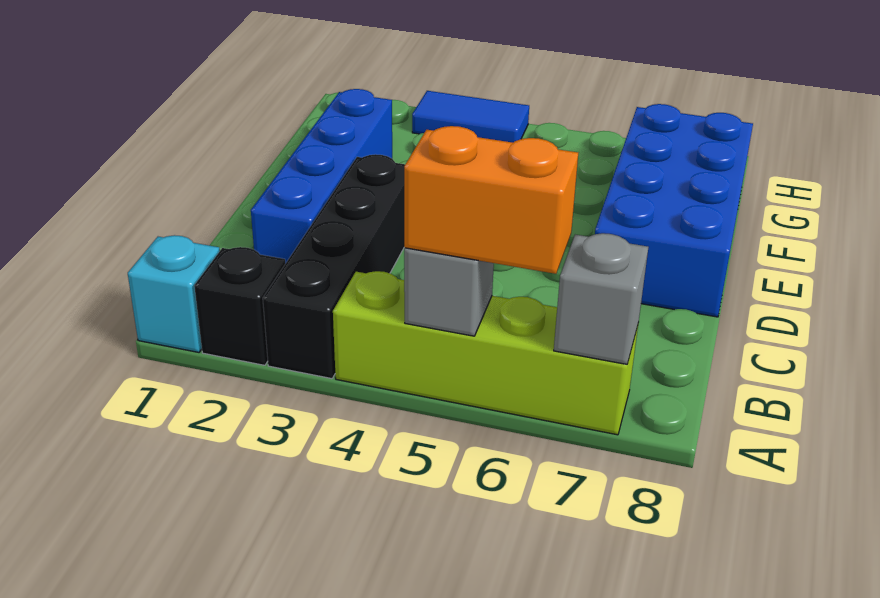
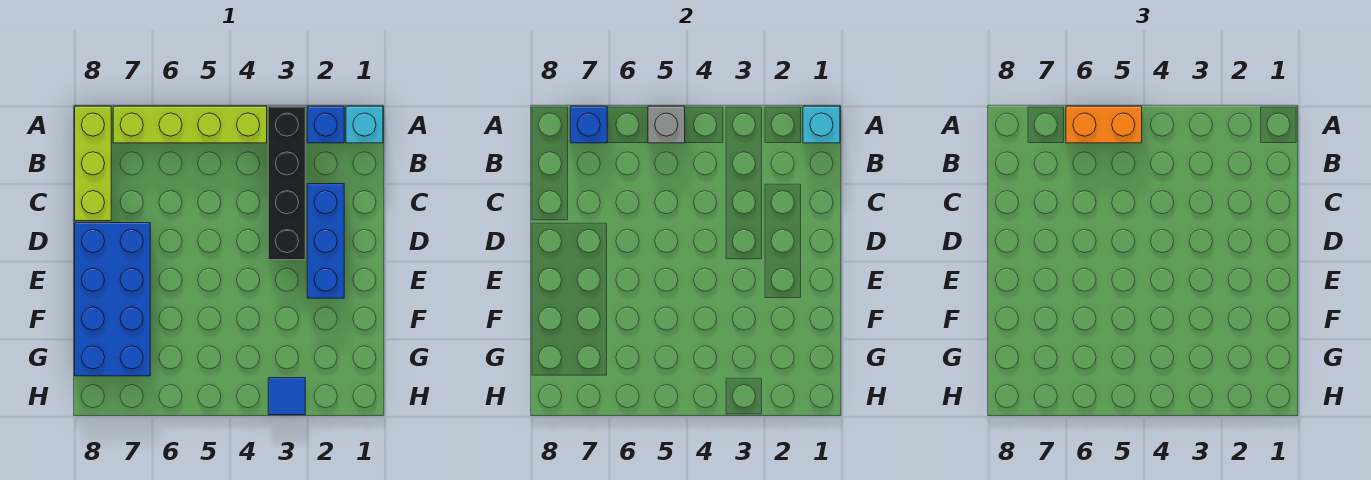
none -> cyan 1x1 brick [803,106,840,143]
black 1x1 brick [194,247,285,365] -> blue 1x1 brick [307,106,344,143]
grey 1x1 brick [554,233,648,364] -> blue 1x1 brick [570,106,607,143]
none -> lime 1x3 brick [75,106,111,221]
blue 1x4 brick [251,89,392,264] -> blue 1x3 brick [307,184,344,298]
blue 1x2 tile [412,91,529,142] -> blue 1x1 tile [268,378,305,415]

